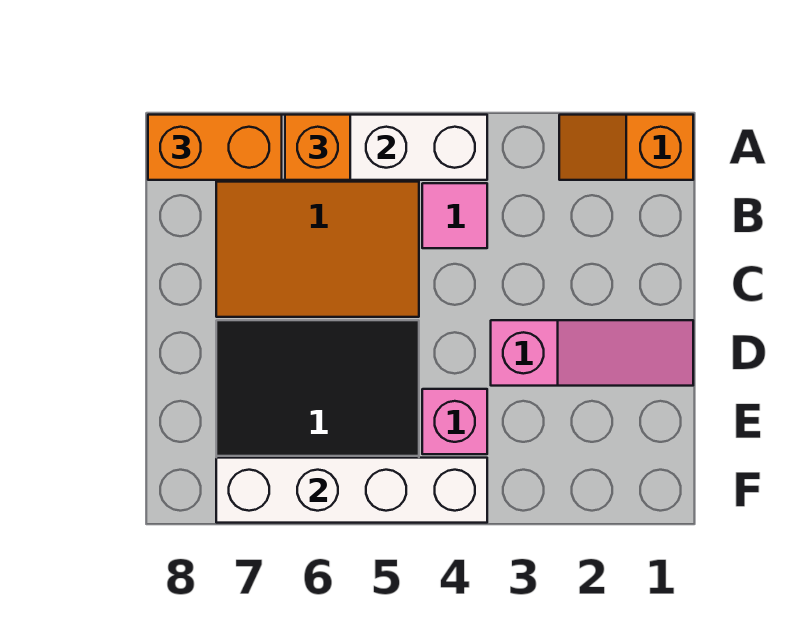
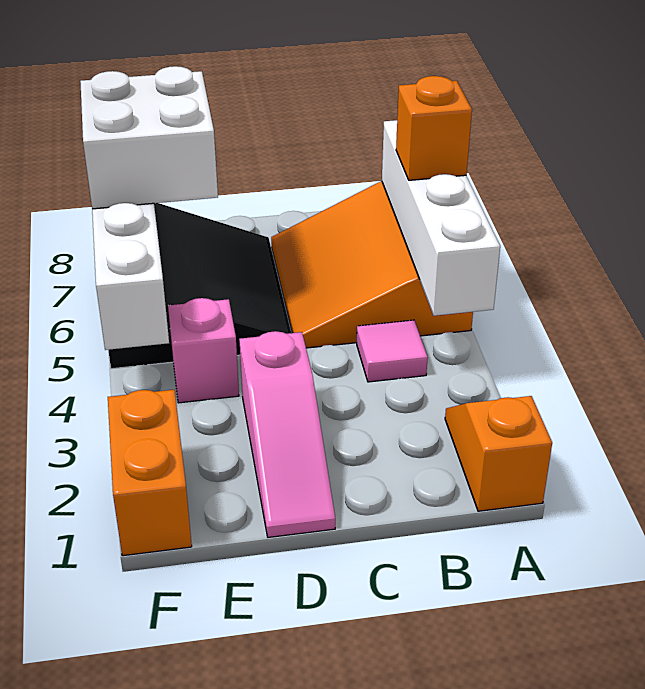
orange 1x2 brick [148,115,282,180] -> orange 1x2 brick moved to [108,390,192,556]
none -> white 2x2 brick [80,66,218,209]

